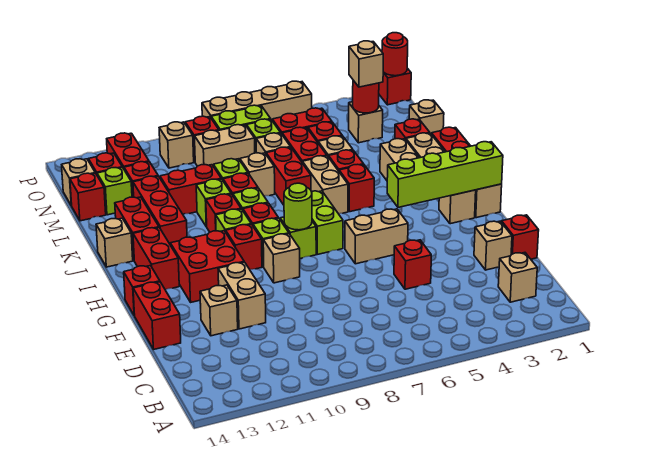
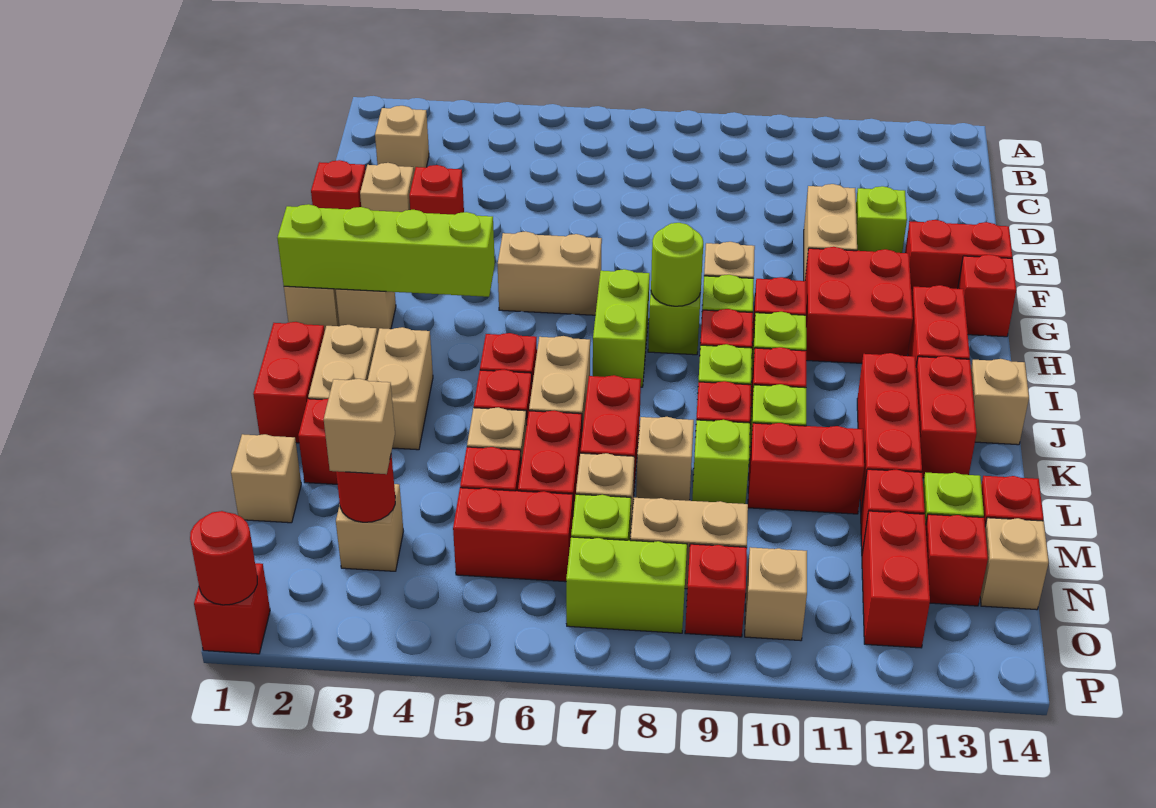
red 1x1 brick [394,240,431,289] -> red 1x1 brick moved to [409,165,464,215]
tan 1x1 brick [200,285,238,336] -> lime 1x1 brick [856,186,907,253]
red 1x2 brick [133,282,181,349] -> red 1x2 brick turned to [905,220,1012,295]
tan 1x4 brick [202,81,312,120] -> none

